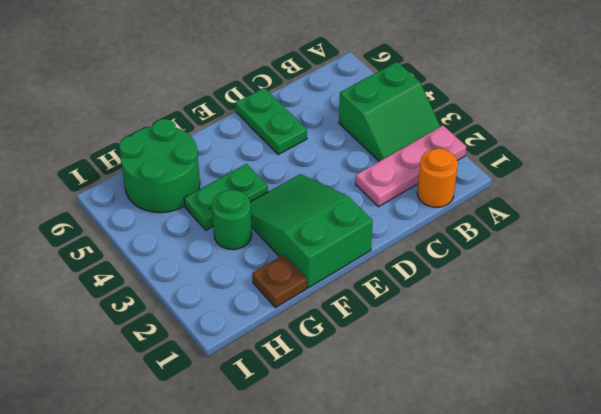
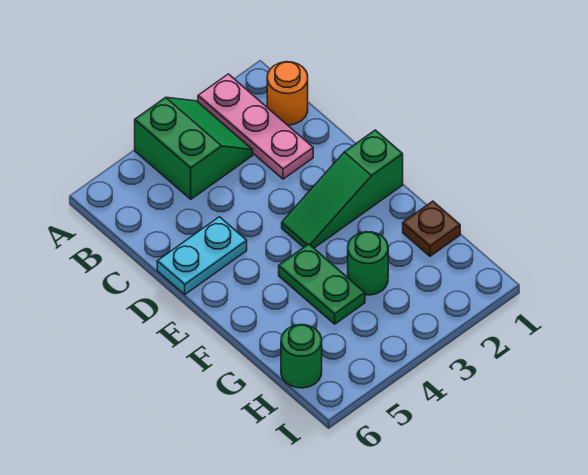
green 1x2 plate [236,88,307,155] -> cyan 1x2 plate [157,217,247,294]
green 2x3 slope [250,174,373,288] -> green 1x3 slope [282,130,403,248]
green 2x2 round brick [119,119,200,213] -> green 1x1 round brick [281,325,322,388]

